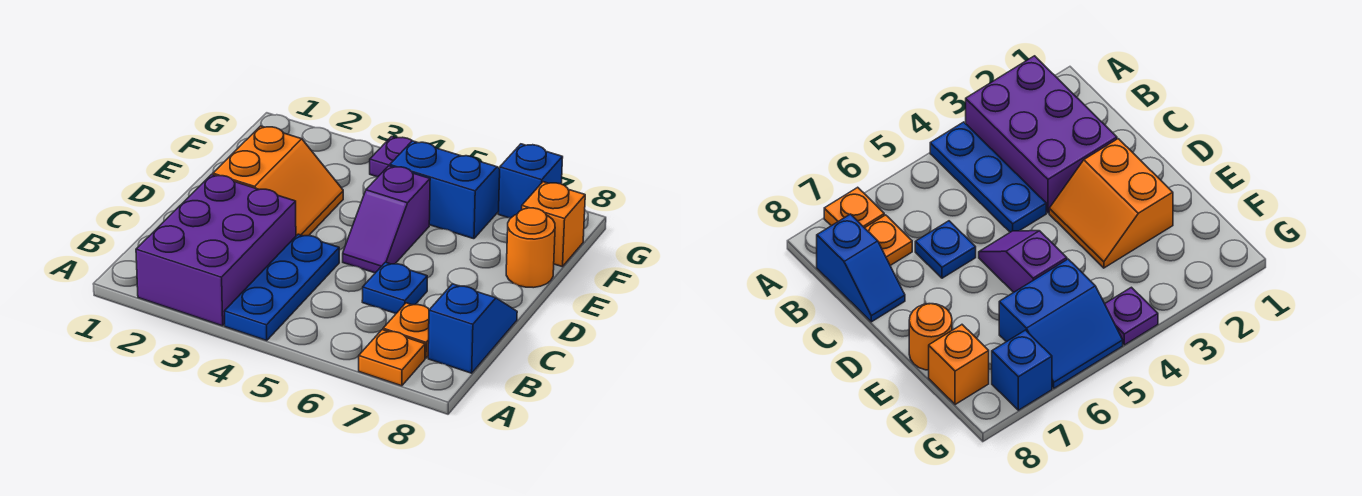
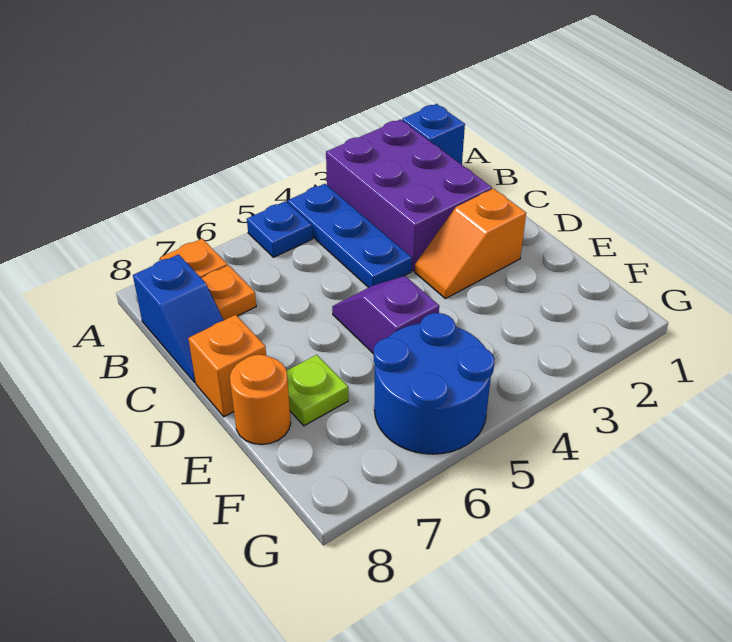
blue 1x1 plate [362,262,427,313] -> blue 1x1 plate moved to [247,201,312,257]
orange 2x2 slope [213,126,343,236] -> orange 1x2 slope [415,189,526,299]
none -> lime 1x1 plate [287,355,348,426]
blue 2x2 slope [390,141,500,239] -> blue 2x2 round brick [374,313,494,454]
orange 1x1 brick [522,182,585,267] -> orange 1x1 brick moved to [188,315,266,417]
purple 1x1 plate [370,137,412,177] -> none
blue 1x1 brick [498,144,563,218] -> blue 1x1 brick moved to [402,104,465,165]

